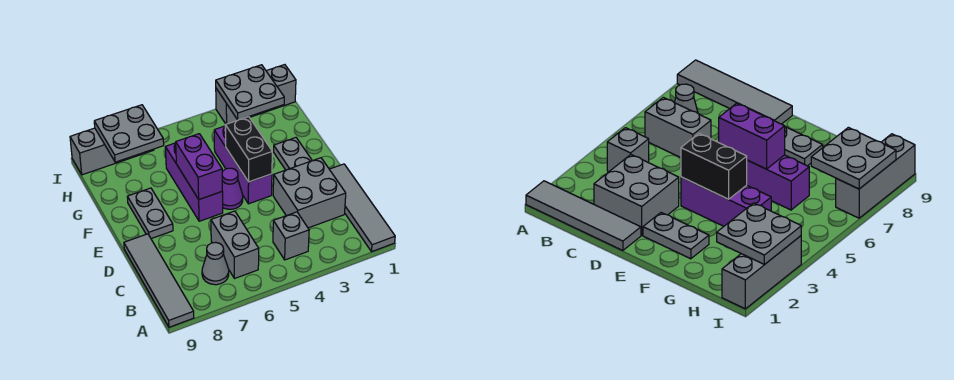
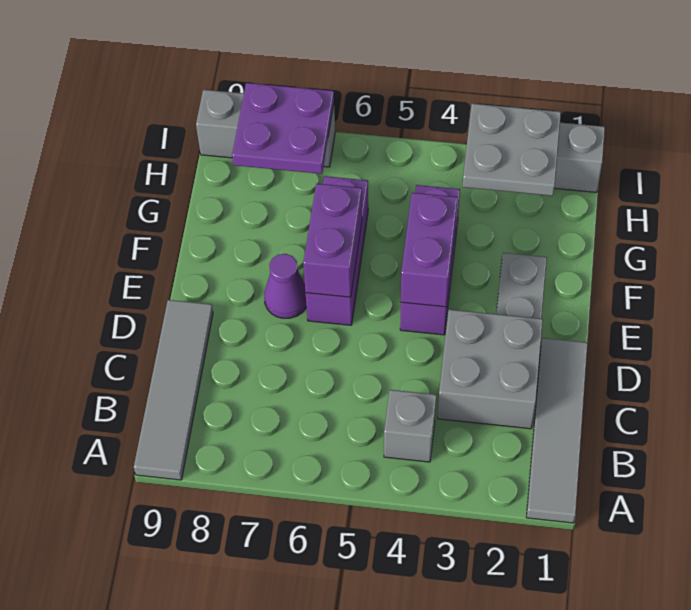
grey 1x2 brick [211,211,259,279] -> none
grey 1x1 cone [202,242,229,285] -> none
black 1x2 brick [225,117,272,182] -> purple 1x2 brick [401,193,457,307]
purple 1x1 cone [222,168,243,209] -> purple 1x1 cone moved to [264,254,307,318]
grey 1x2 plate [127,188,173,239] -> none
grey 2x2 plate [94,105,164,162] -> purple 2x2 plate [232,83,334,174]

